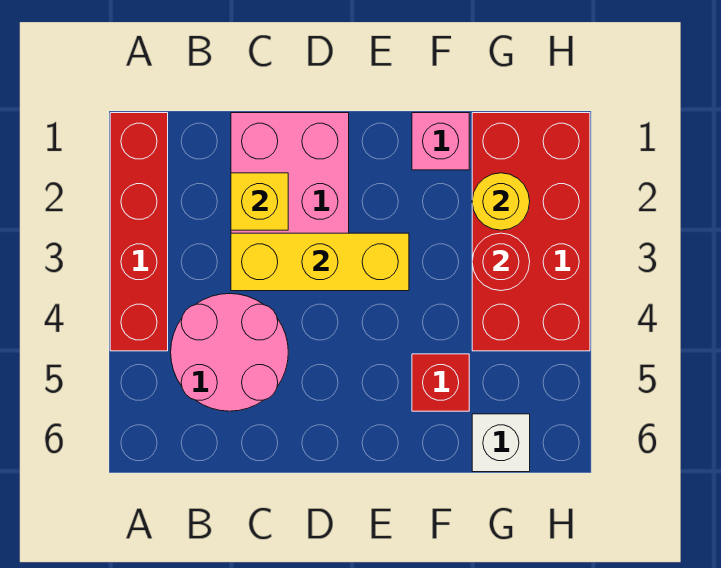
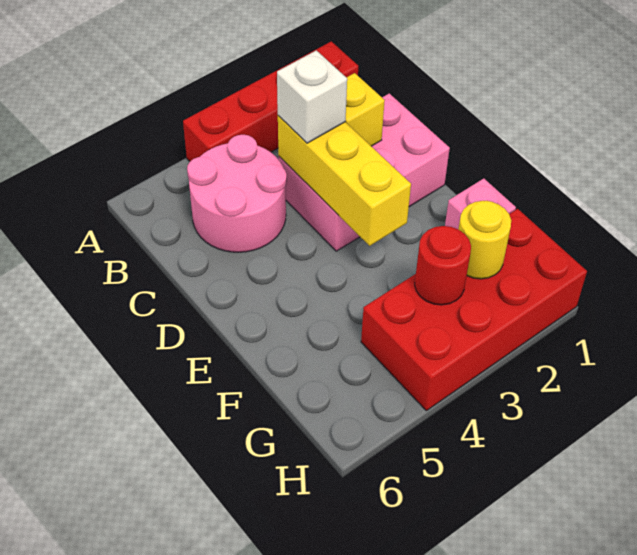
red 1x1 brick [412,354,469,411] -> none
white 1x1 brick [472,414,530,472] -> white 1x1 brick moved to [277,50,347,143]

